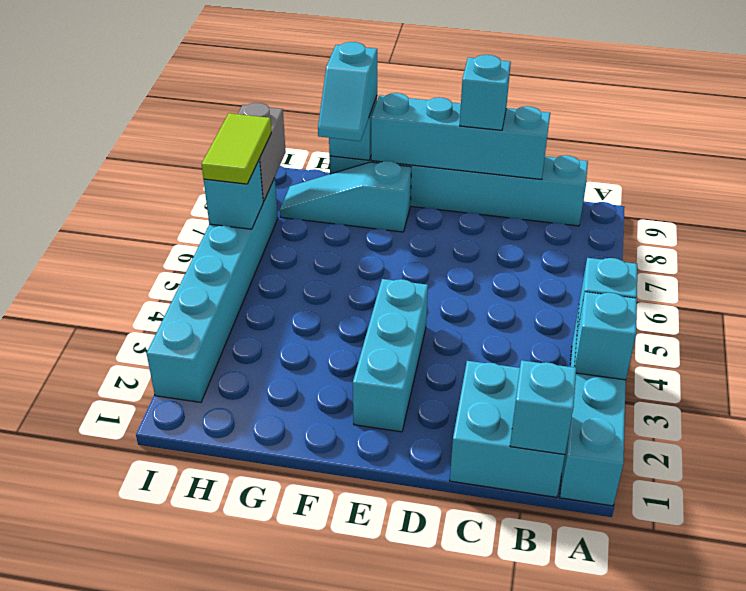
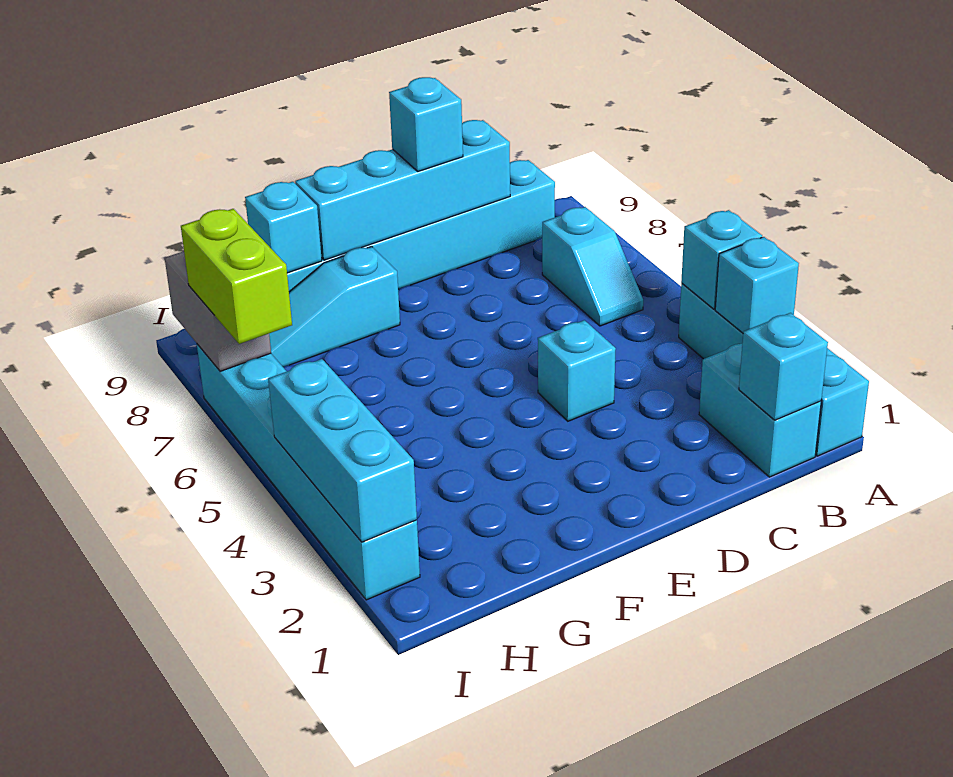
cyan 2x2 brick [450,361,565,497] -> cyan 1x2 brick [699,344,821,477]
cyan 1x3 brick [353,279,428,432] -> cyan 1x3 brick moved to [268,359,417,542]
cyan 1x2 slope [318,42,377,141] -> cyan 1x2 slope moved to [542,207,643,326]
cyan 1x1 brick [204,159,263,229] -> cyan 1x1 brick moved to [538,320,616,421]
lime 1x2 tile [202,113,271,184] -> lime 1x2 brick [181,209,292,344]

